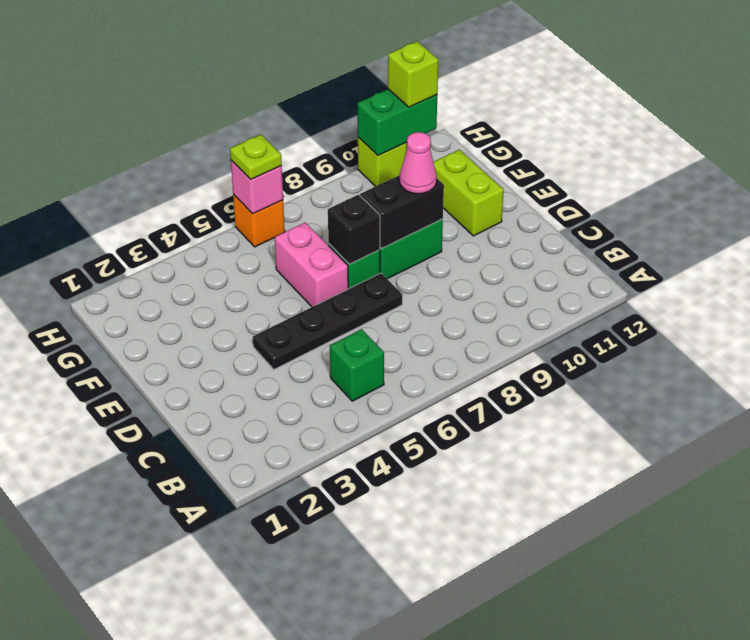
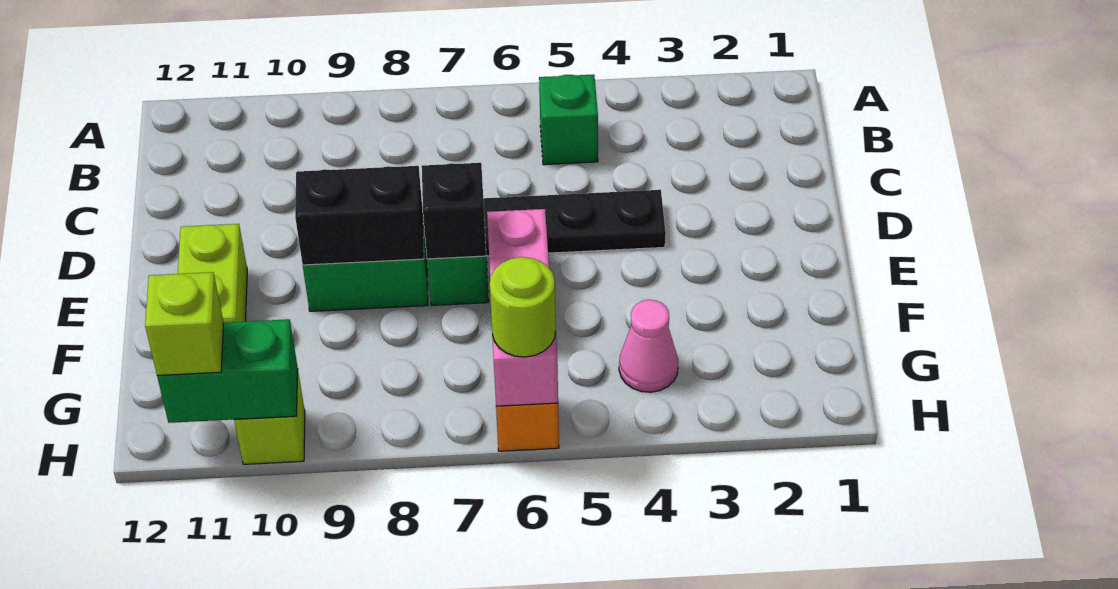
pink 1x1 cone [399,132,437,194] -> pink 1x1 cone moved to [619,300,678,392]
lime 1x1 plate [230,135,282,179] -> lime 1x1 round brick [490,257,556,357]

